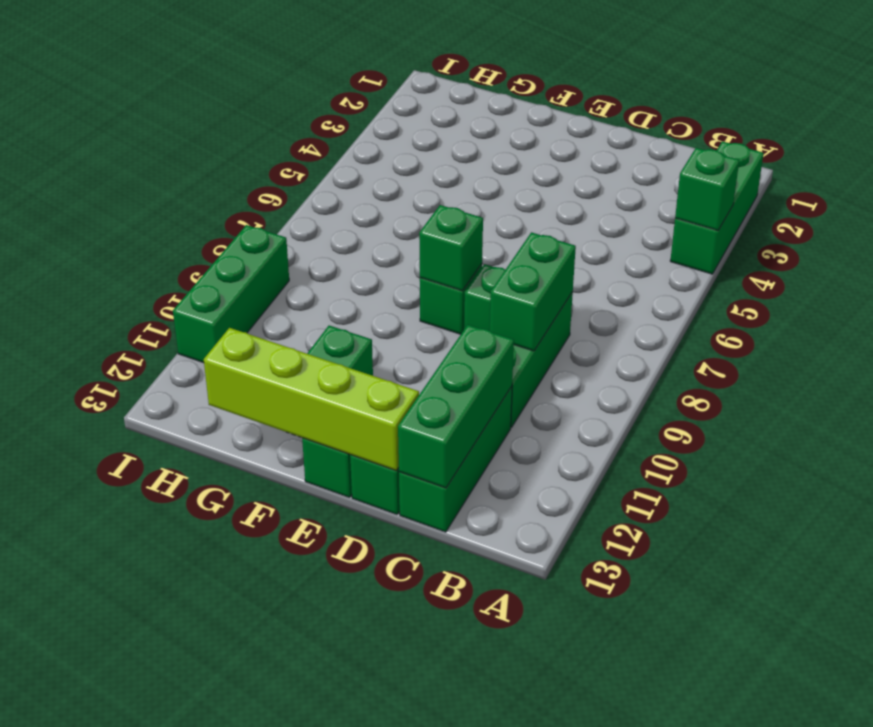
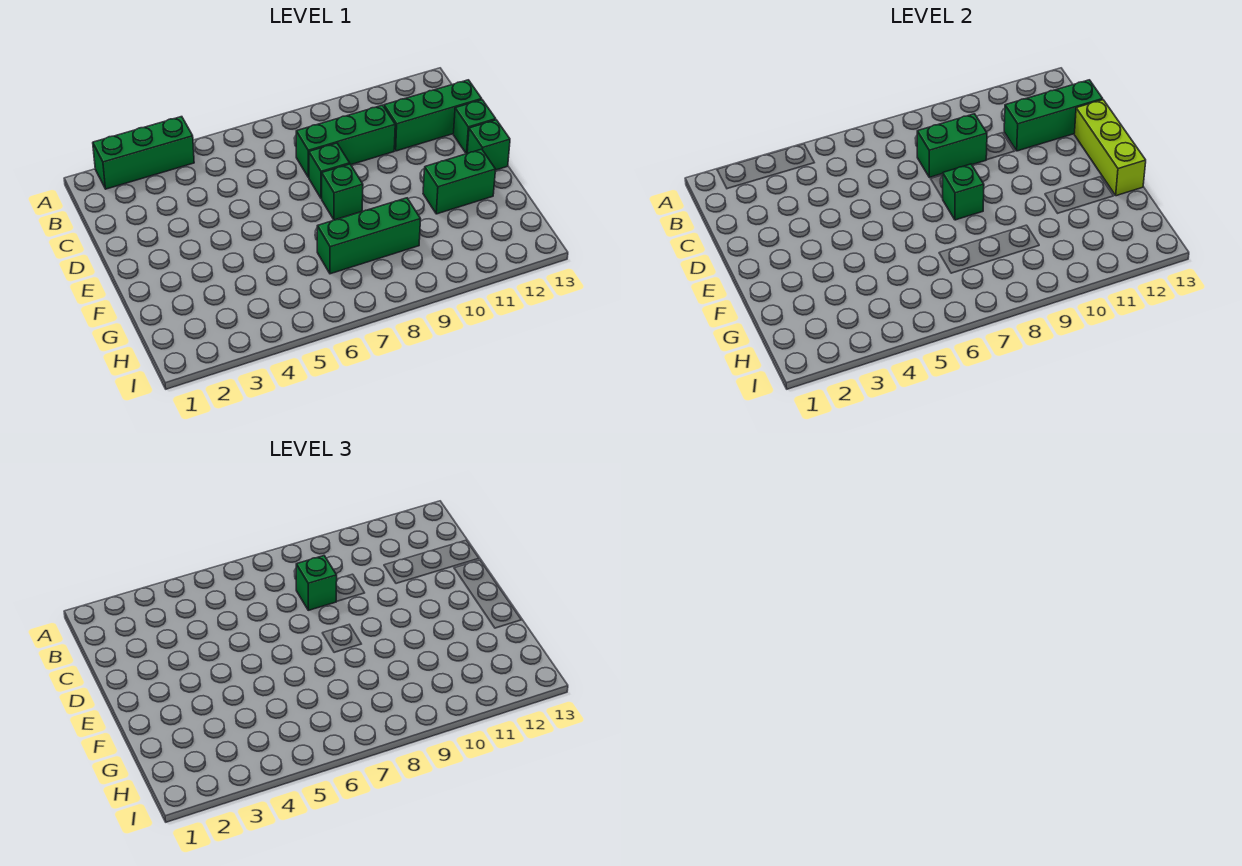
green 1x1 brick [675,148,739,230] -> green 1x1 brick moved to [296,556,337,610]
lime 1x4 brick [204,328,419,471] -> lime 1x3 brick [1074,100,1146,196]
green 1x3 brick [173,225,289,363] -> green 1x3 brick moved to [317,198,421,274]

